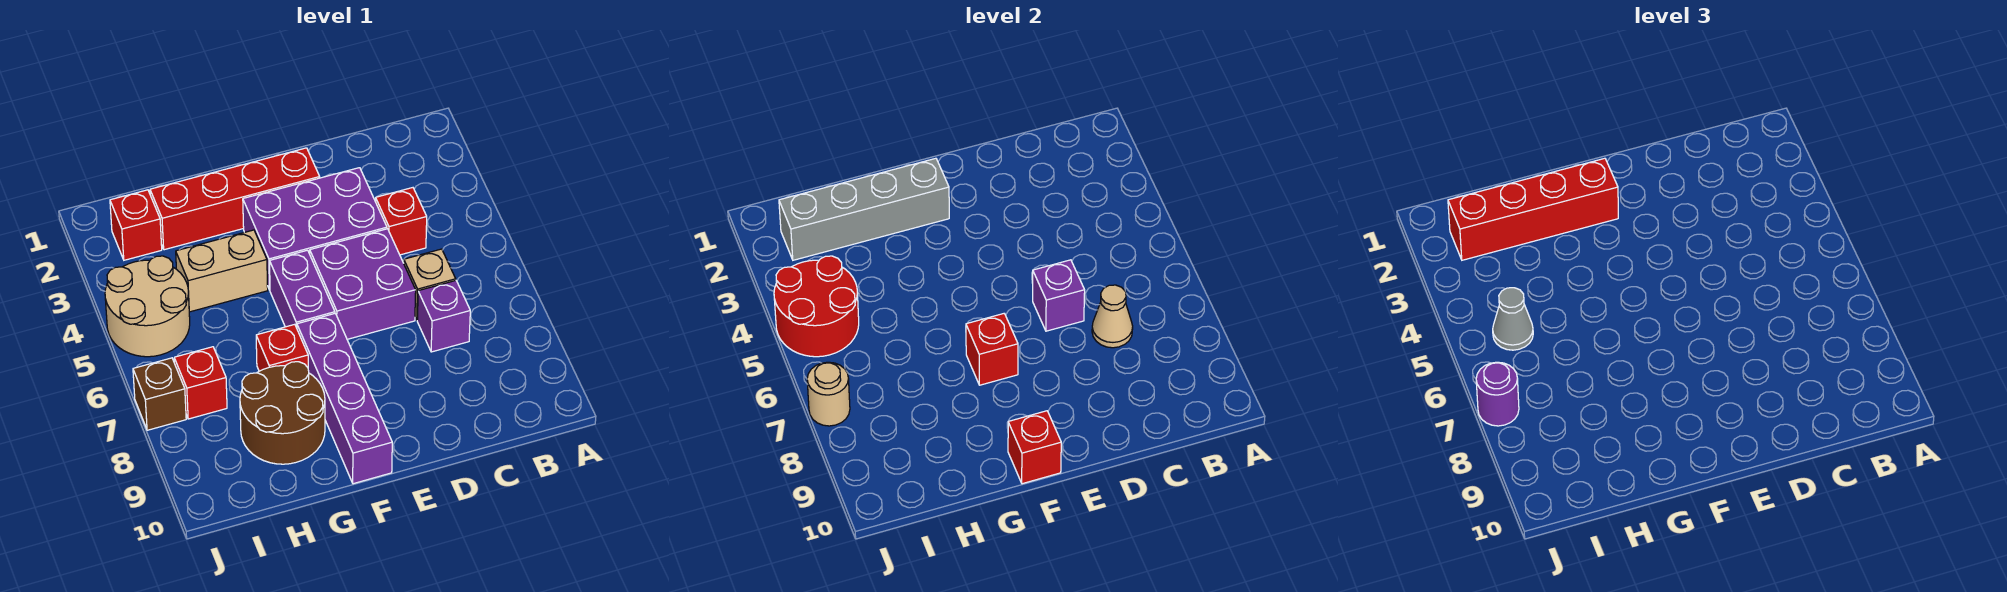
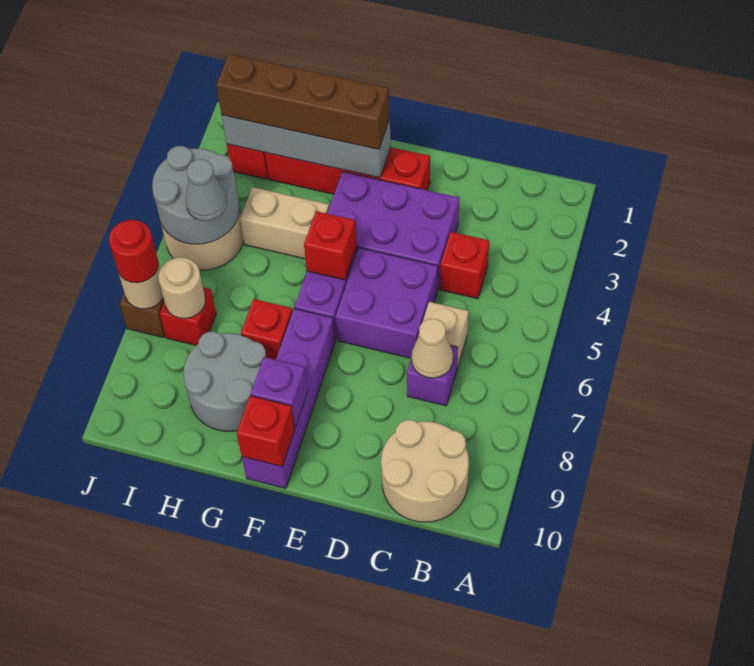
none -> tan 2x2 round brick [381,420,469,522]
purple 1x1 brick [1033,260,1085,331] -> purple 1x1 brick moved to [251,357,308,427]
red 1x4 brick [1448,158,1618,260] -> brown 1x4 brick [216,54,390,149]
red 1x1 brick [966,314,1018,385] -> red 1x1 brick moved to [304,211,357,280]
brown 2x2 round brick [240,362,325,464] -> grey 2x2 round brick [183,332,266,431]
red 2x2 round brick [774,256,859,357] -> grey 2x2 round brick [152,146,240,244]
none -> tan 1x1 round brick [158,257,205,319]
purple 1x1 round brick [1476,362,1519,426] -> red 1x1 round brick [109,220,159,283]

